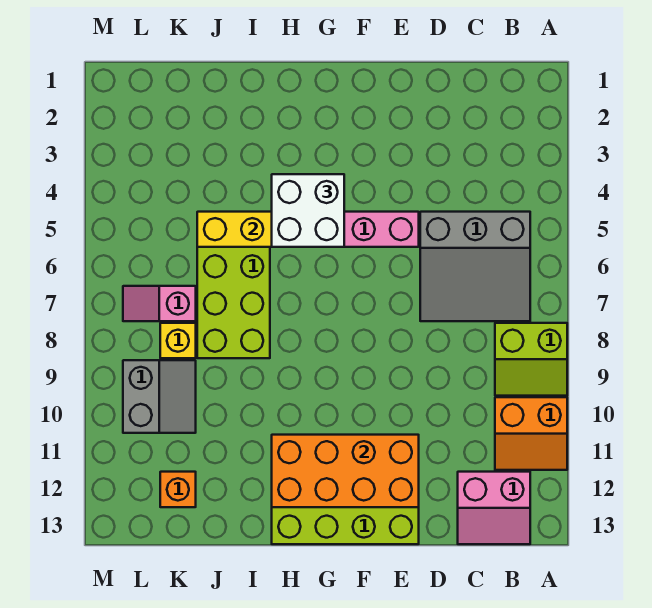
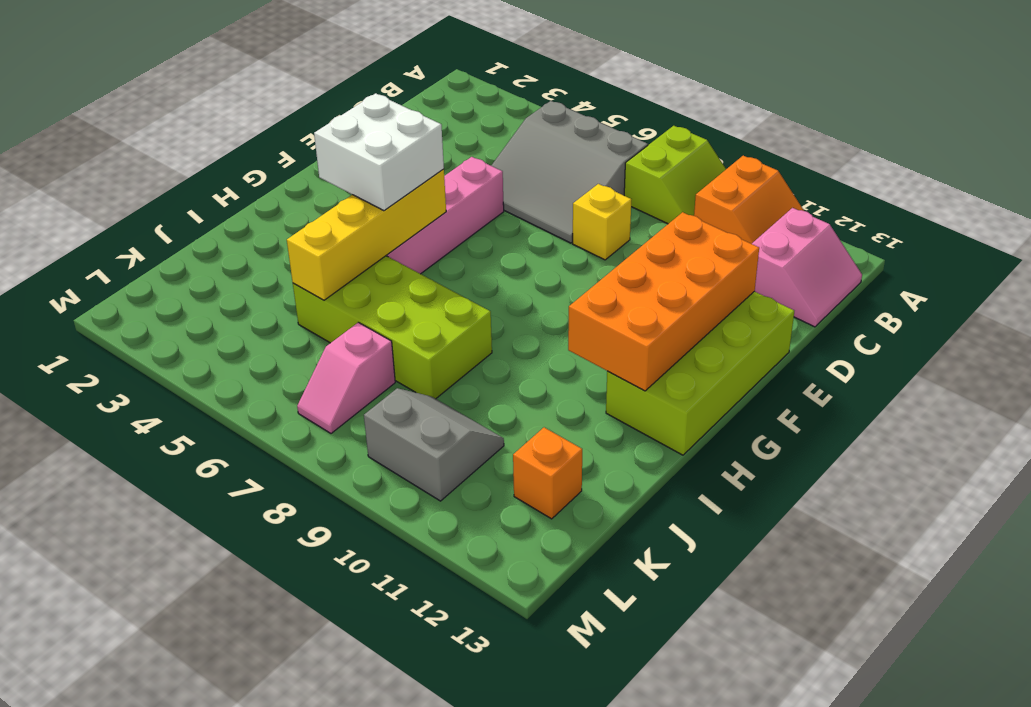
grey 3x3 slope [420,212,530,321] -> grey 3x3 slope turned to [491,101,648,243]
yellow 1x1 brick [160,323,196,358] -> yellow 1x1 brick moved to [573,184,631,260]

